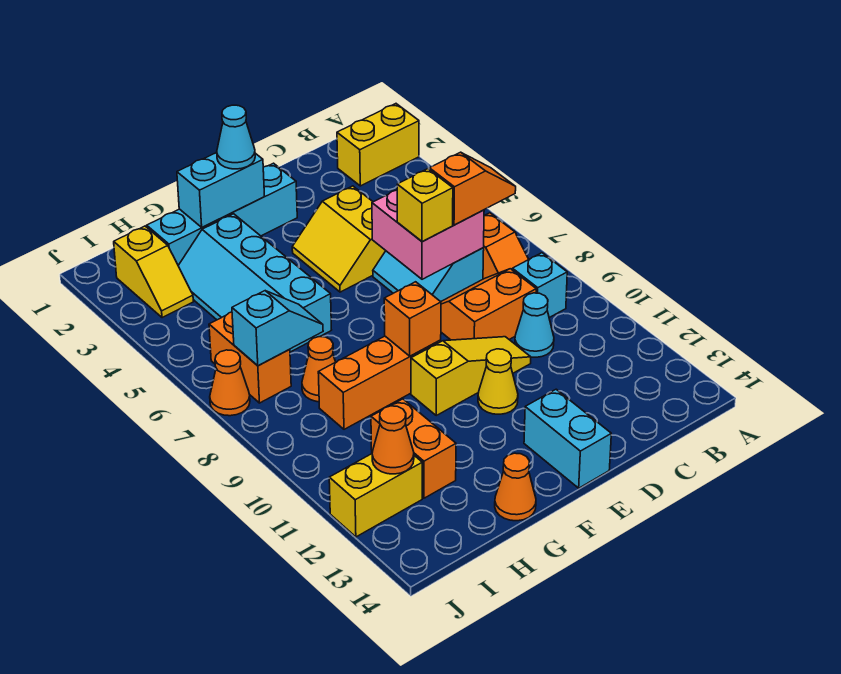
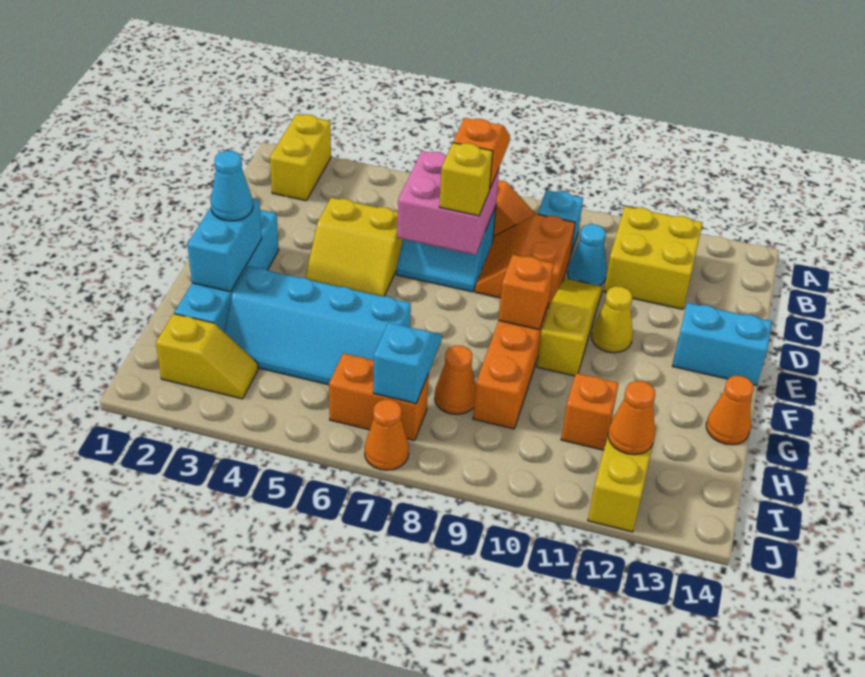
none -> yellow 2x2 brick [604,206,703,309]
orange 1x2 brick [371,399,456,498] -> orange 1x1 brick [561,373,619,450]

